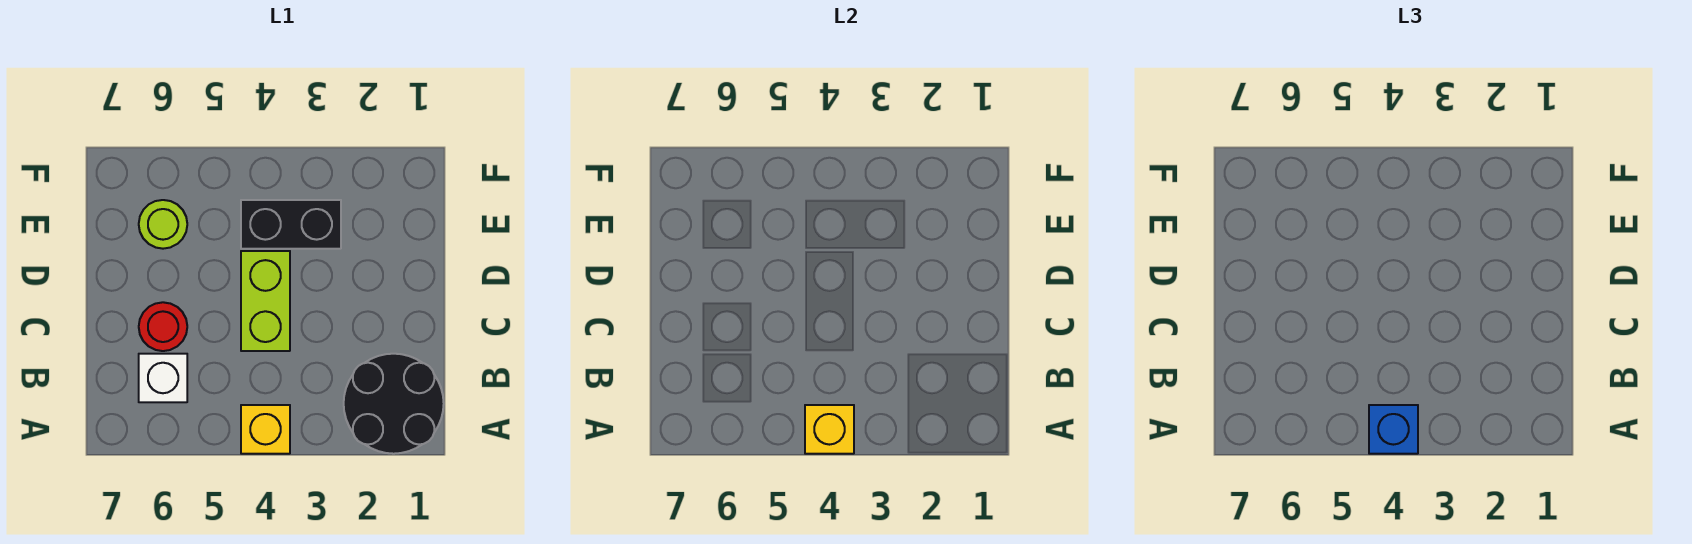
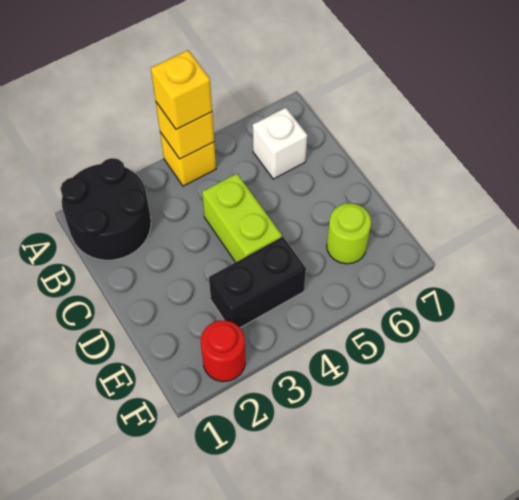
blue 1x1 brick [1369,405,1418,454] -> yellow 1x1 brick [151,50,212,130]
red 1x1 round brick [139,302,187,351] -> red 1x1 round brick moved to [201,320,245,382]

